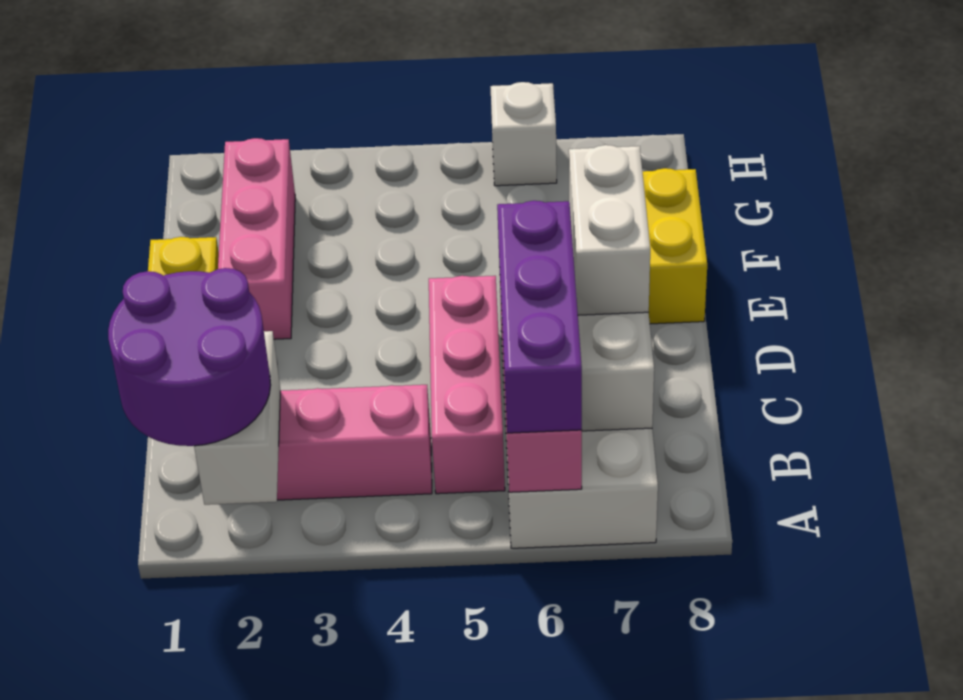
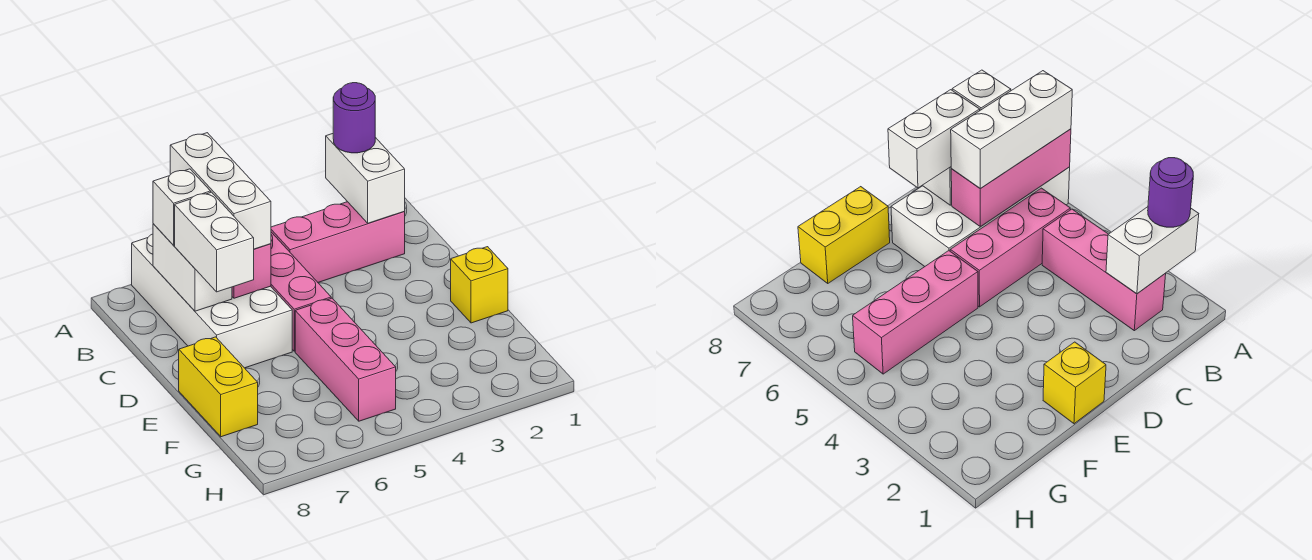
purple 2x2 round brick [108,268,271,446] -> purple 1x1 round brick [333,83,375,153]
purple 1x3 brick [497,201,582,433] -> white 1x3 brick [170,133,271,249]
pink 1x3 brick [218,138,295,339] -> pink 1x3 brick moved to [295,298,396,421]
white 1x1 brick [490,82,557,186] -> white 1x1 brick moved to [153,169,211,245]

